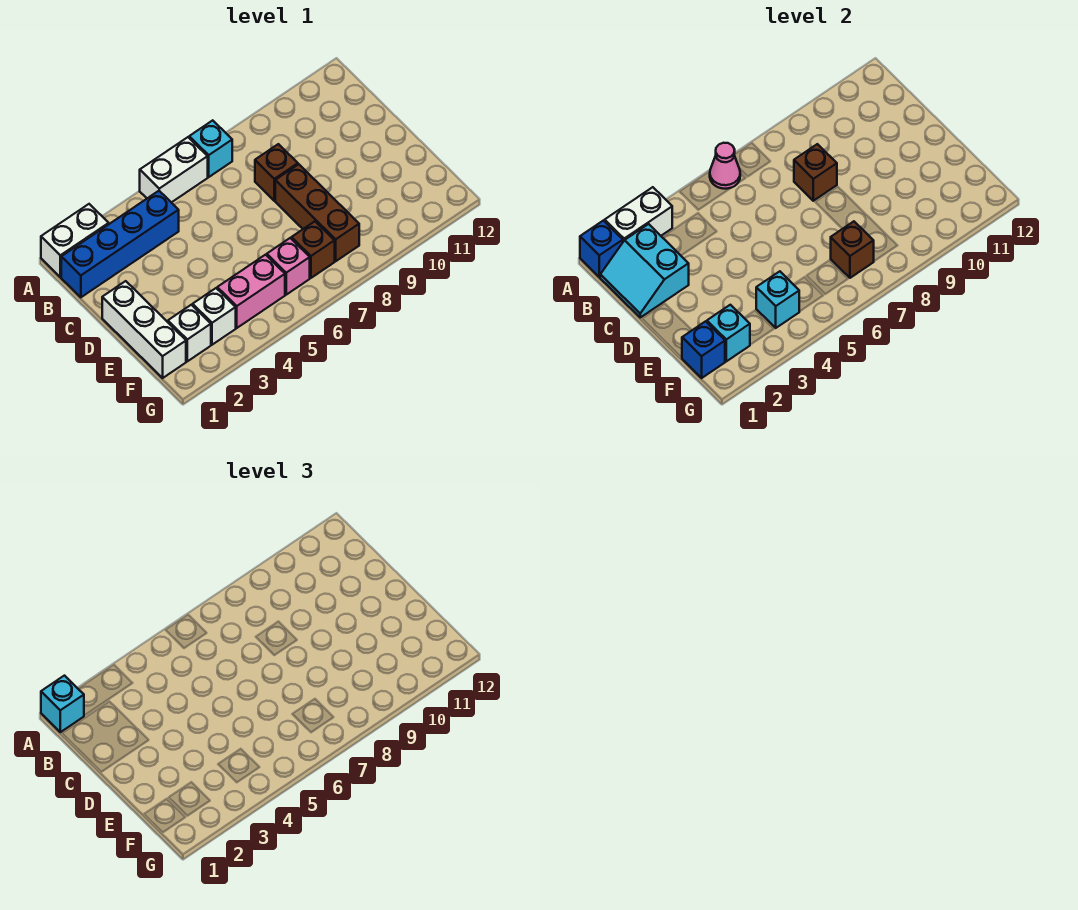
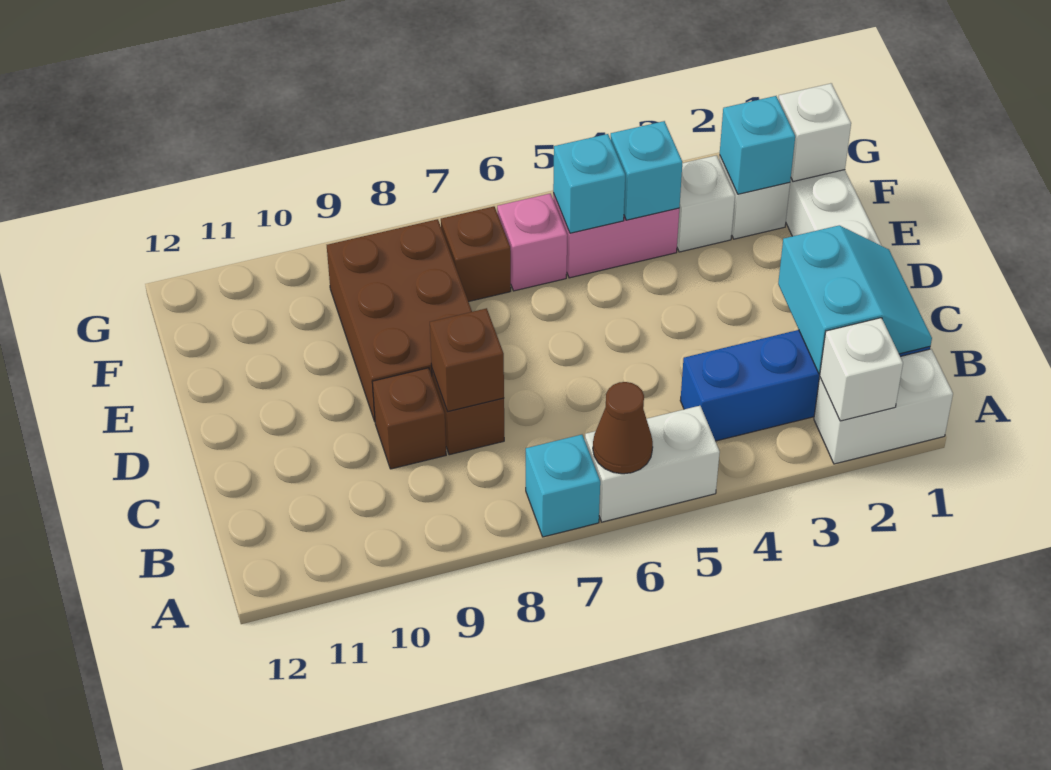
blue 1x1 brick [580,221,623,277] -> none
cyan 1x1 brick [41,676,84,732] -> cyan 1x1 brick moved to [553,134,625,233]
white 1x2 brick [605,187,672,242] -> white 1x1 brick [820,318,903,421]
pink 1x1 cone [710,143,740,189] -> brown 1x1 cone [593,382,653,474]
brown 1x3 brick [275,164,359,261] -> brown 2x3 brick [327,219,472,421]
blue 1x1 brick [682,321,725,378] -> white 1x1 brick [778,83,851,182]
brown 1x1 brick [831,221,874,278] -> brown 1x1 brick moved to [372,368,446,469]

